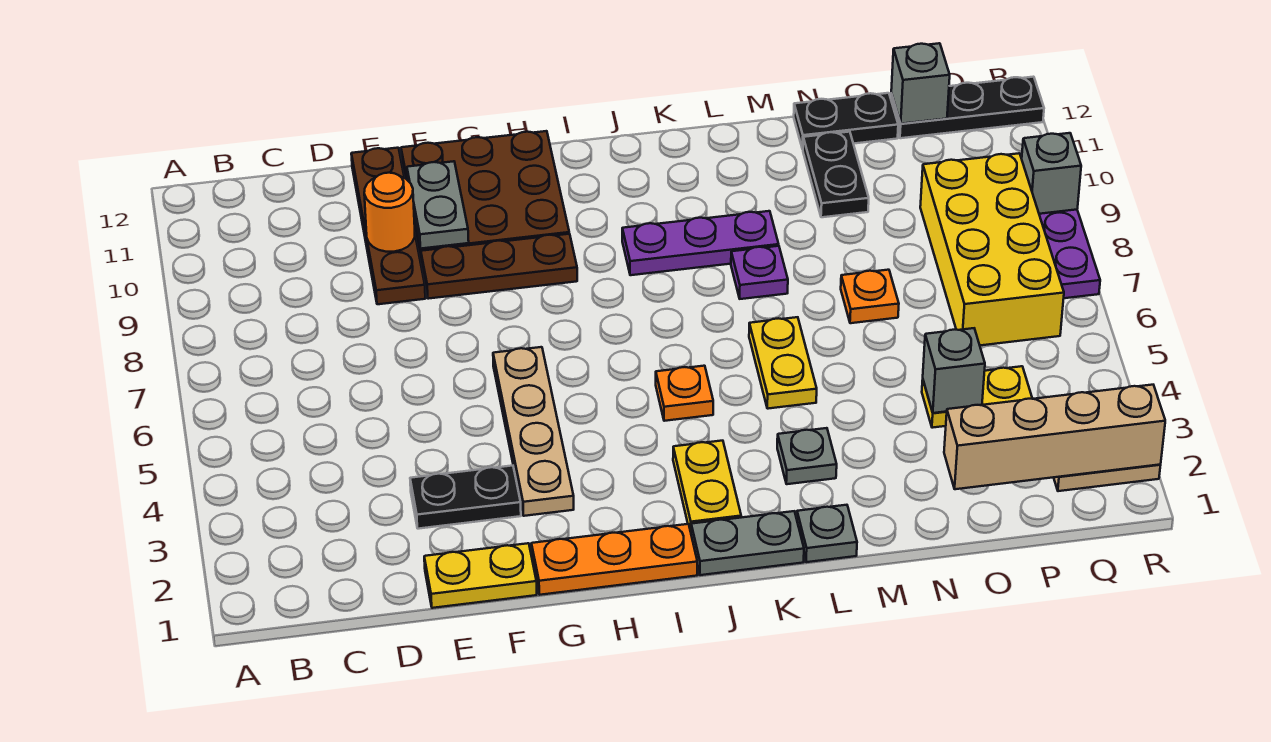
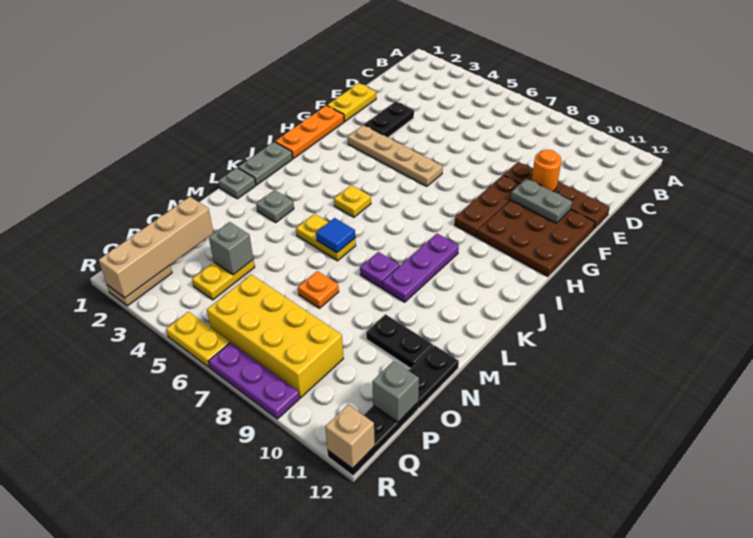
yellow 1x2 plate [673,441,741,531] -> yellow 1x2 plate moved to [166,312,230,367]
orange 1x1 plate [656,366,713,421] -> yellow 1x1 plate [334,185,371,217]
none -> blue 1x1 tile [316,218,355,253]
grey 1x1 brick [1022,133,1081,214] -> none
none -> tan 1x1 brick [325,405,375,469]

